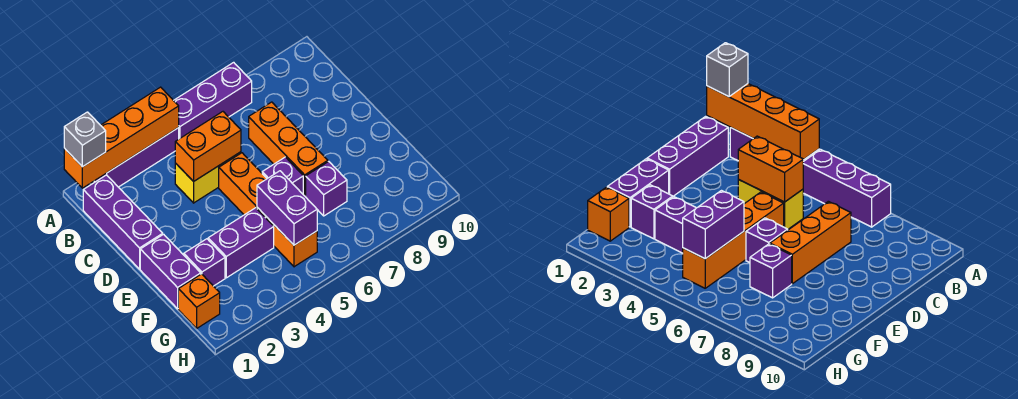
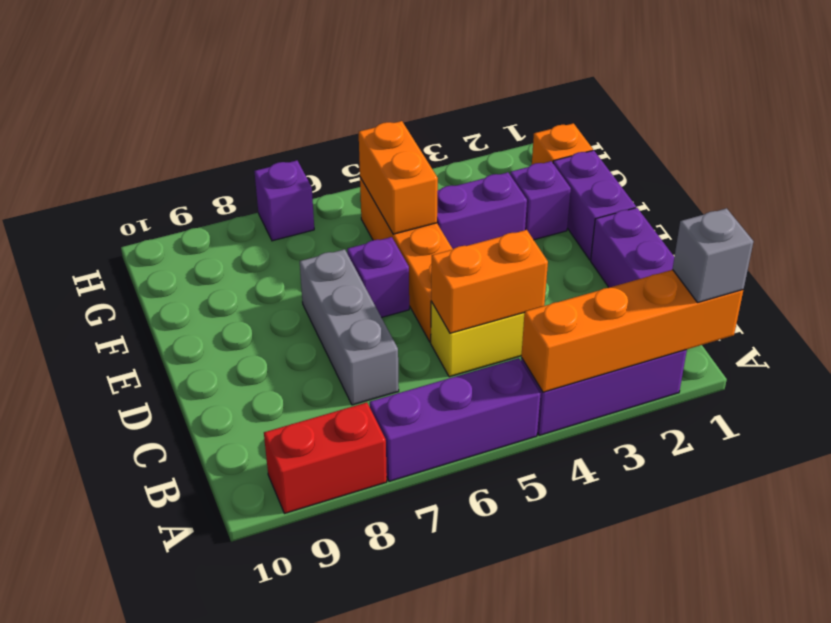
none -> red 1x2 brick [264,402,387,513]
orange 1x3 brick [249,102,328,196] -> grey 1x3 brick [300,249,399,405]
purple 1x2 brick [257,171,317,245] -> orange 1x2 brick [359,121,438,234]
purple 1x1 brick [306,161,347,216] -> purple 1x1 brick moved to [254,160,314,241]

